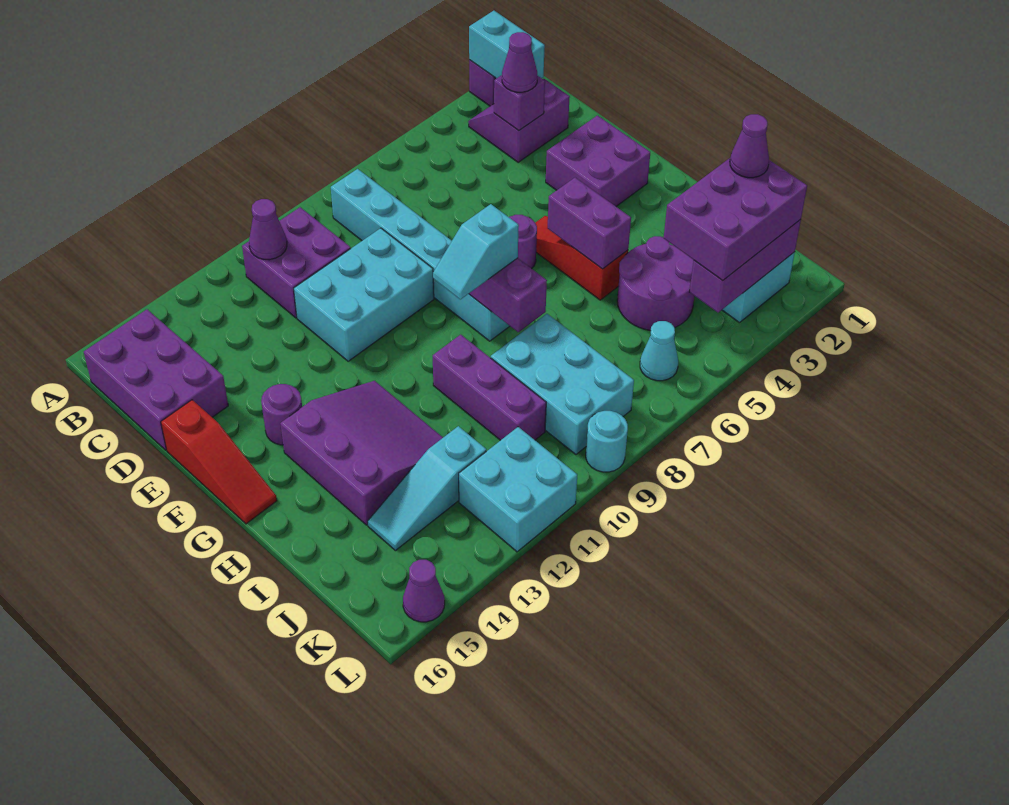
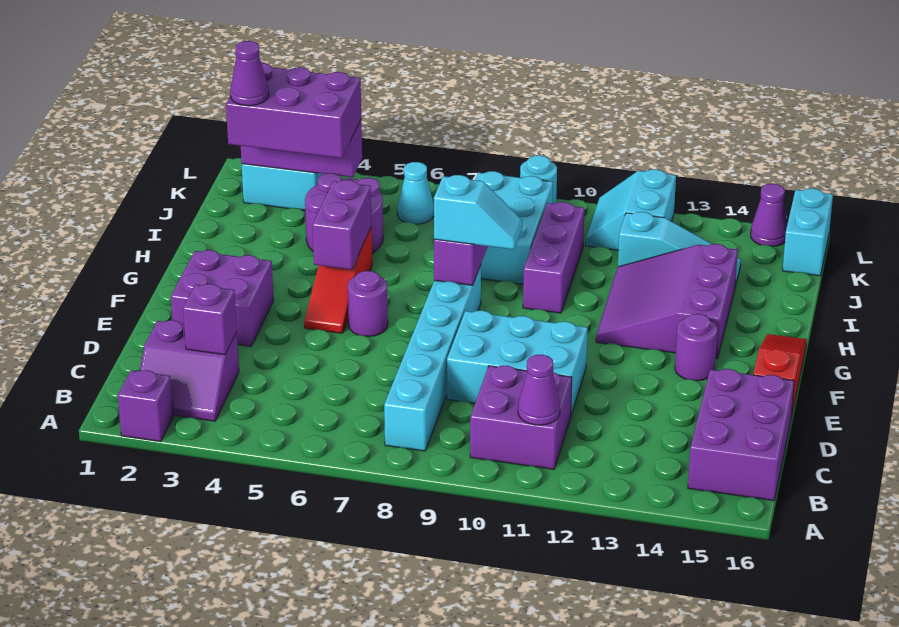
cyan 1x2 brick [469,11,545,79] -> cyan 1x2 brick moved to [782,188,833,276]
purple 1x1 cone [502,32,537,92] -> none
cyan 2x2 brick [459,427,577,552] -> cyan 2x2 slope [585,169,676,250]

